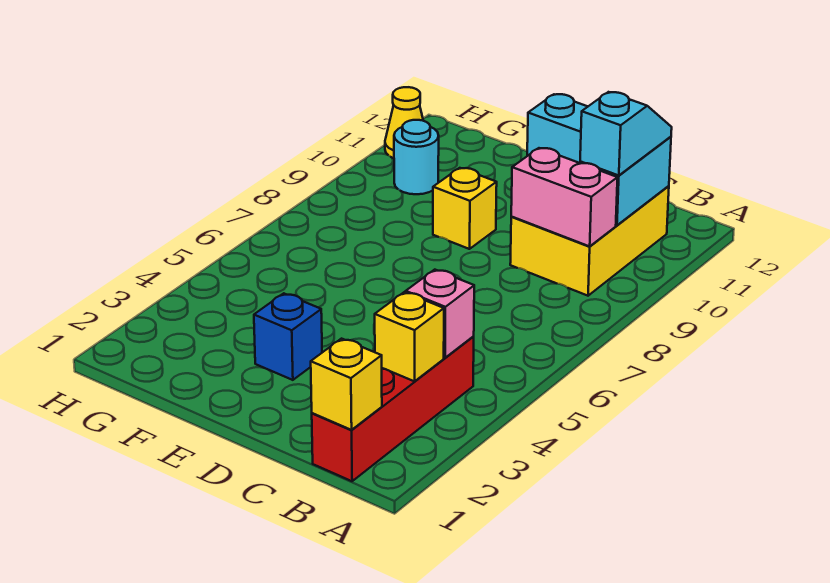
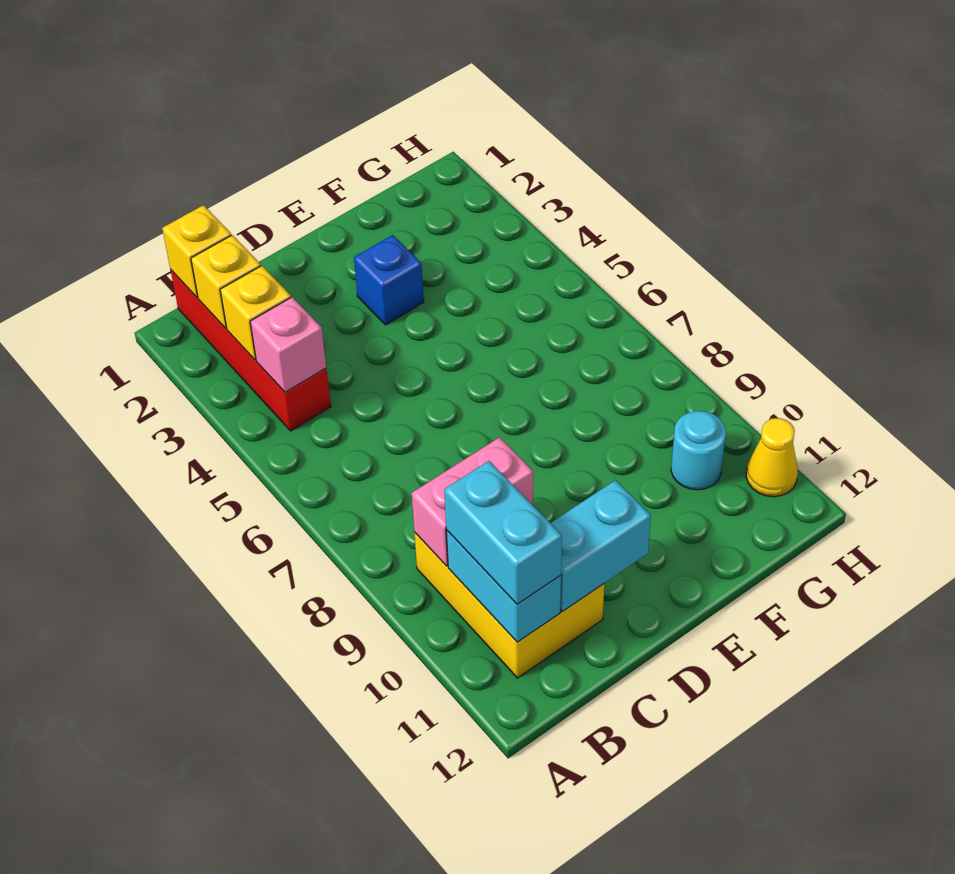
cyan 1x2 slope [580,92,672,176] -> cyan 1x2 brick [444,461,562,604]
yellow 1x1 brick [433,168,497,249] -> yellow 1x1 brick moved to [191,235,261,328]

